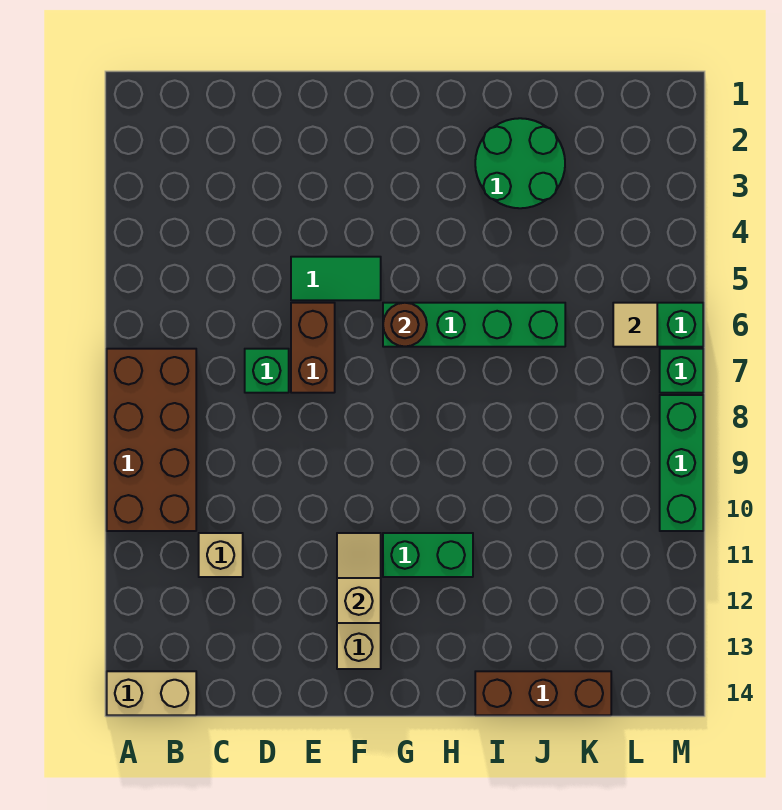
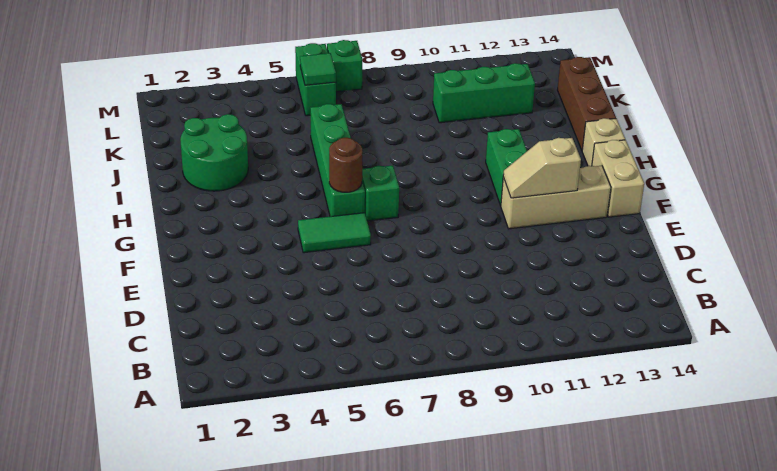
brown 2x4 brick [107,349,196,531] -> none
tan 1x2 brick [107,671,196,715] -> tan 1x2 brick moved to [592,140,644,217]
tan 1x1 brick [199,533,243,577] -> tan 1x1 brick moved to [582,118,625,166]
green 1x1 brick [245,349,289,393] -> green 1x1 brick moved to [362,166,399,221]
green 1x2 tile [291,257,381,300] -> green 1x2 tile turned to [298,213,371,253]
brown 1x2 brick [291,303,335,393] -> none
tan 1x1 tile [613,303,657,347] -> green 1x1 tile [300,53,336,85]
green 1x3 brick [660,395,703,531] -> green 1x3 brick moved to [433,63,535,123]

